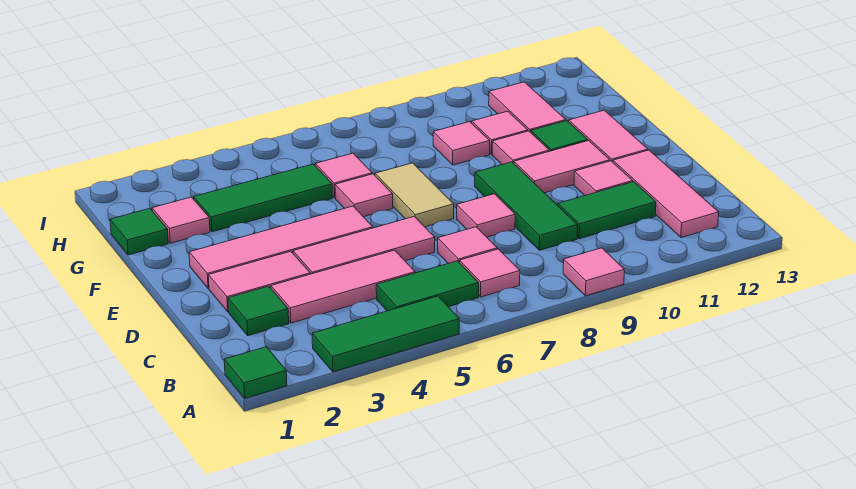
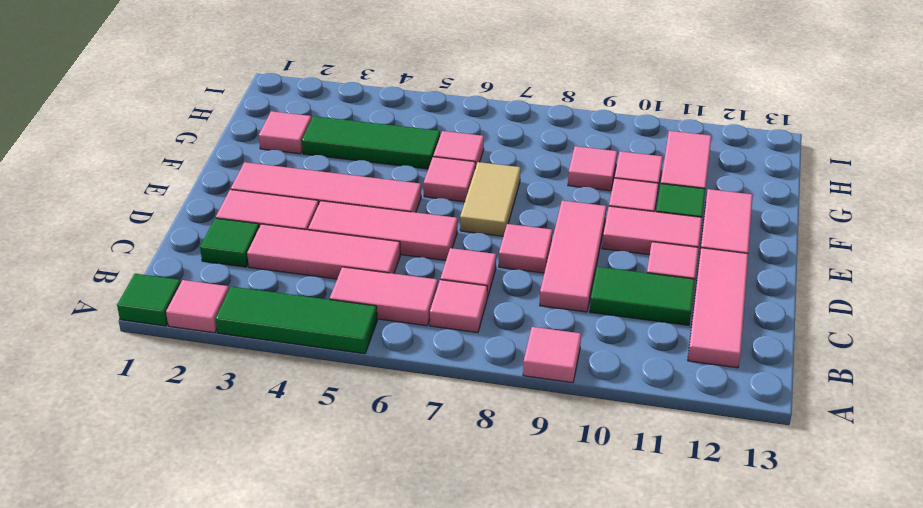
none -> pink 1x1 tile [166,280,229,333]
green 1x2 tile [376,261,479,311] -> pink 1x2 tile [330,267,438,326]
green 1x3 tile [475,162,578,250] -> pink 1x3 tile [540,201,606,312]
green 1x1 tile [110,208,168,255] -> none

